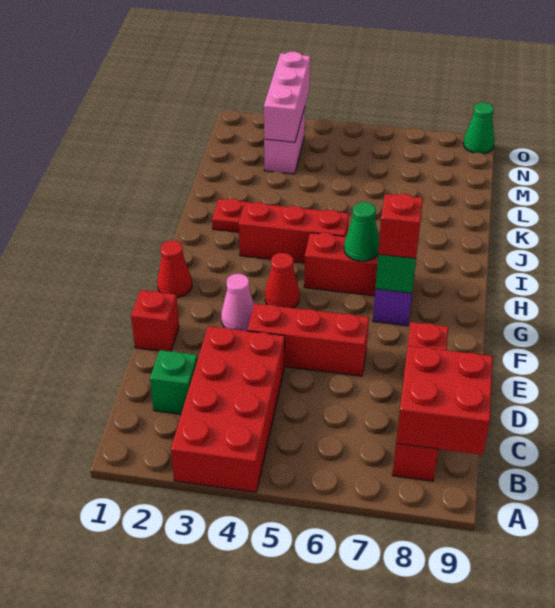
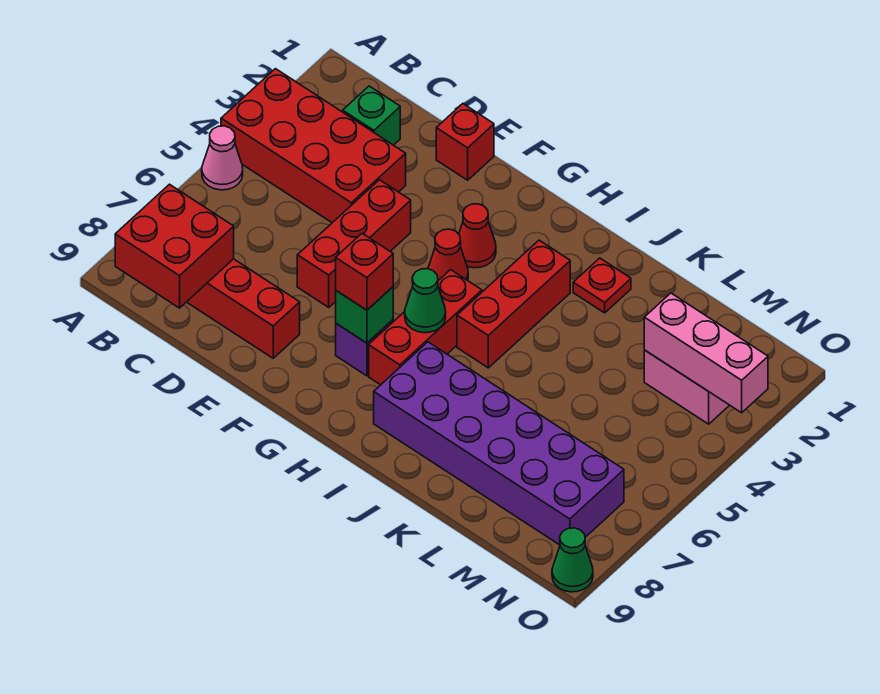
pink 1x1 cone [221,274,254,331] -> pink 1x1 cone moved to [202,126,243,190]
red 1x1 cone [157,240,192,297] -> red 1x1 cone moved to [459,204,496,268]
none -> purple 2x6 brick [374,342,624,545]

